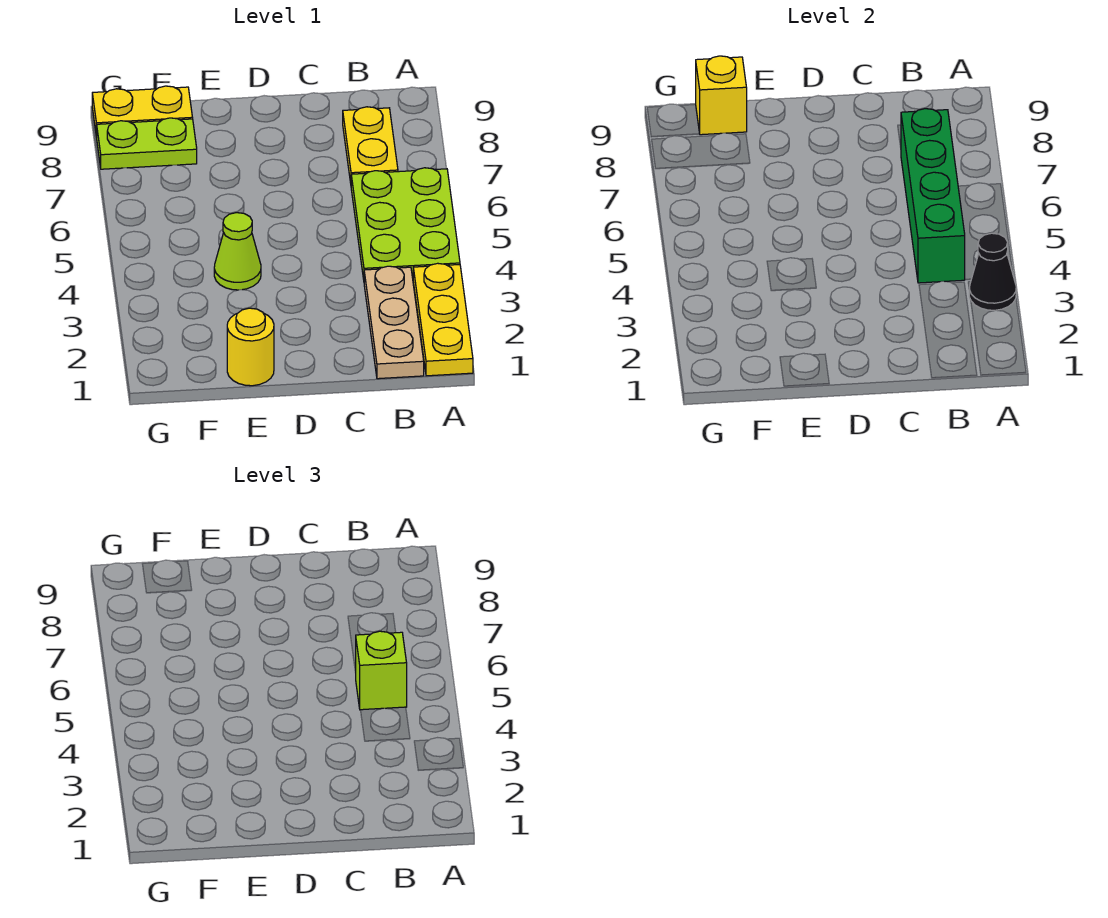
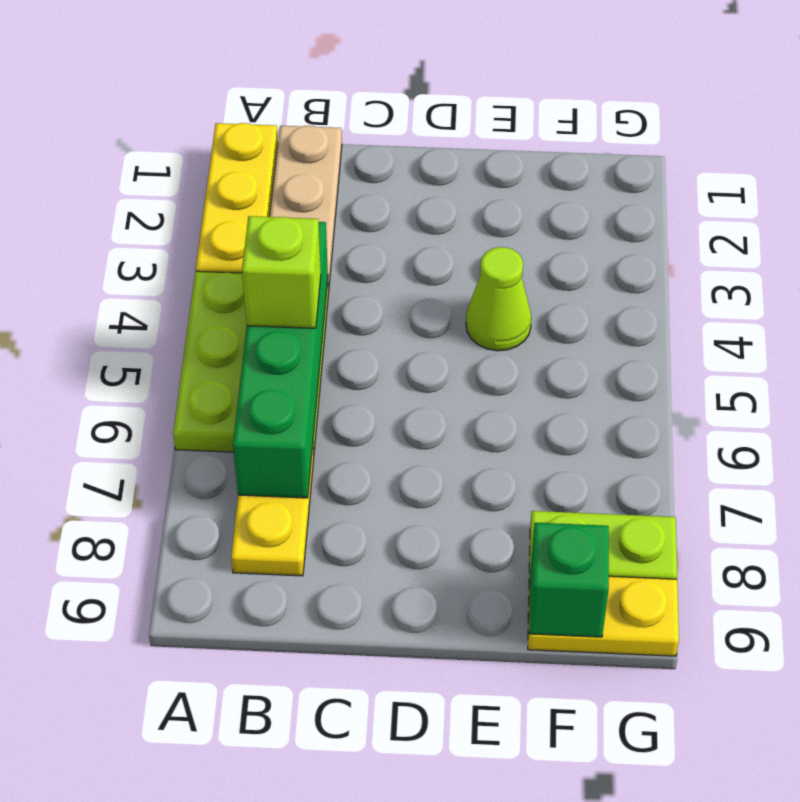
black 1x1 cone [969,233,1016,310] -> none
yellow 1x1 round brick [227,308,274,386] -> none
yellow 1x1 brick [696,56,747,135] -> green 1x1 brick [529,523,609,637]

